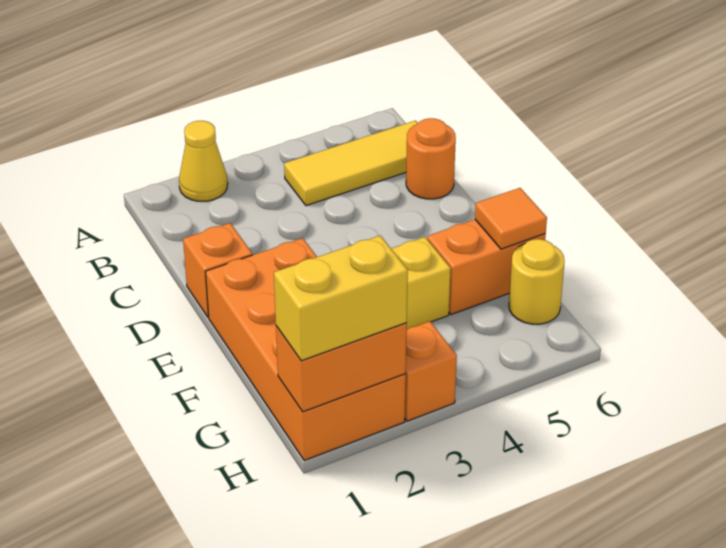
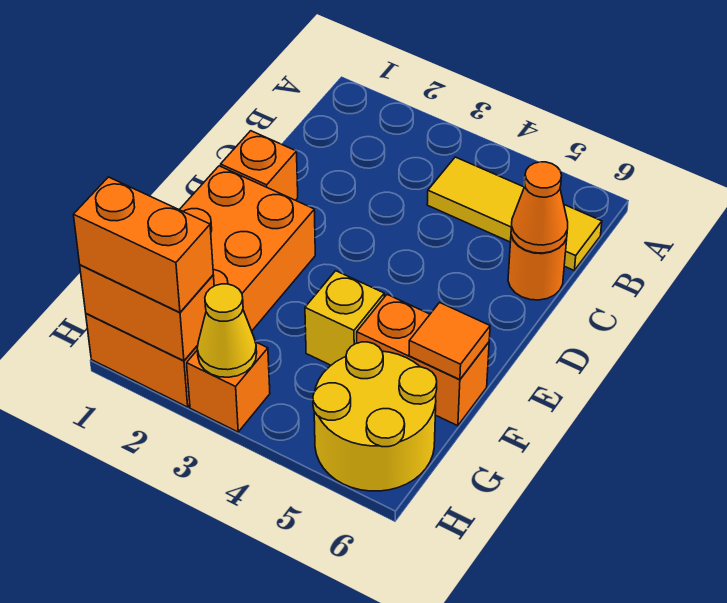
yellow 1x1 cone [179,121,228,201] -> yellow 1x1 cone moved to [197,284,257,377]
none -> orange 1x1 cone [511,162,568,253]
yellow 1x1 round brick [509,239,565,324] -> yellow 2x2 round brick [313,342,437,491]
yellow 1x2 brick [274,236,408,361] -> orange 1x2 brick [73,177,213,312]

